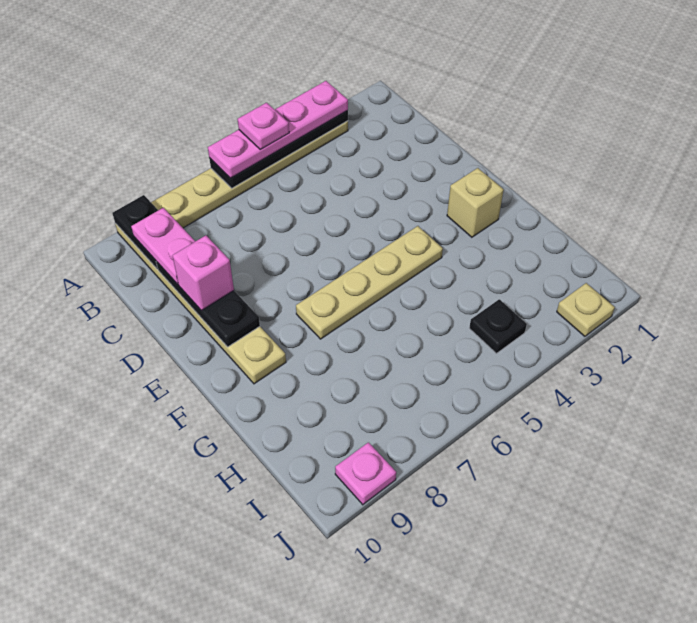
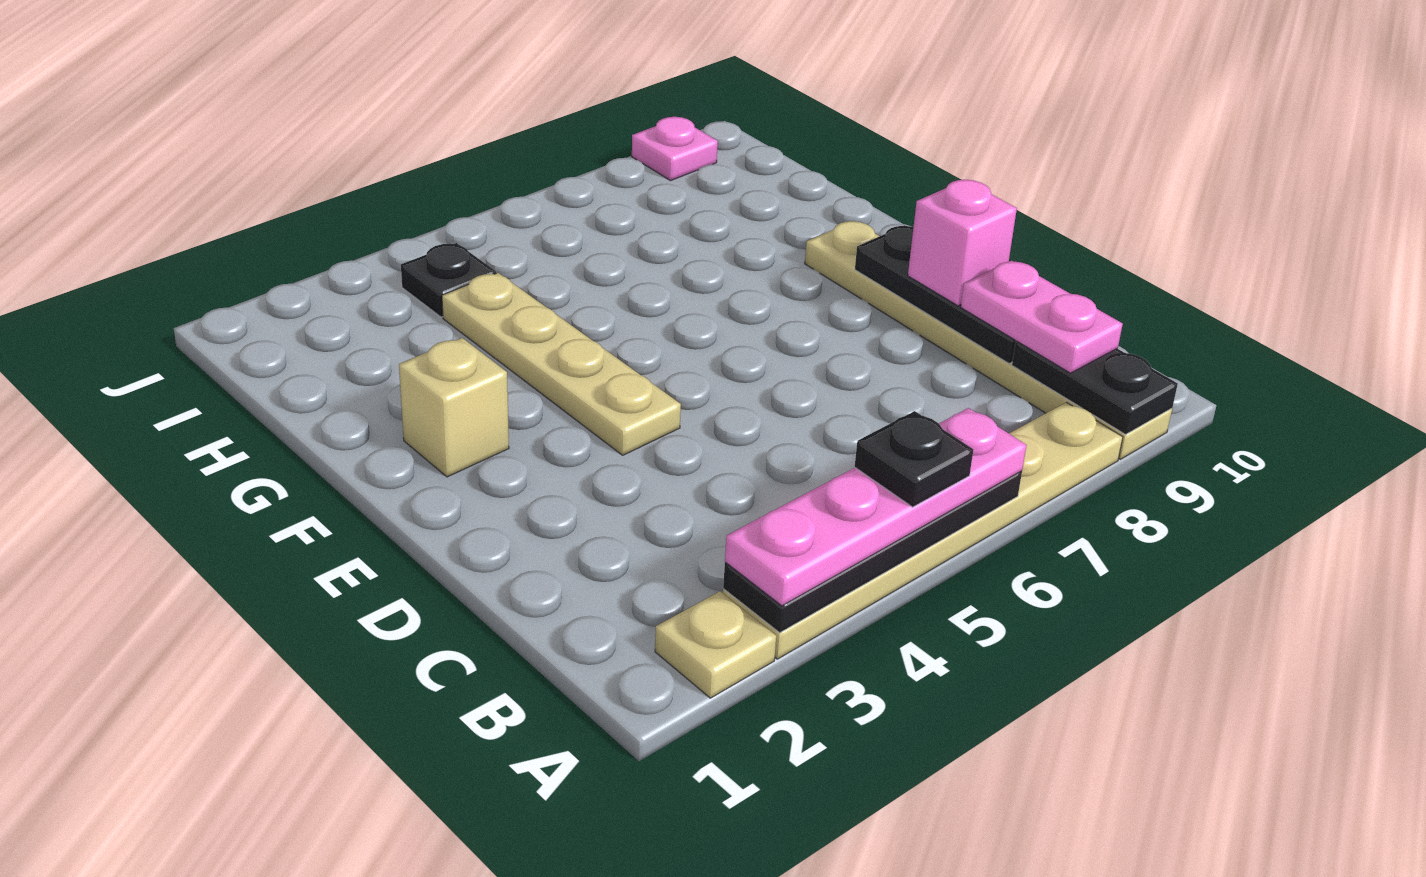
pink 1x1 plate [238,103,289,150] -> black 1x1 plate [855,411,973,507]
tan 1x4 plate [296,226,443,339] -> tan 1x4 plate turned to [442,273,681,455]
tan 1x1 plate [557,283,615,336] -> tan 1x1 plate moved to [655,591,776,698]

